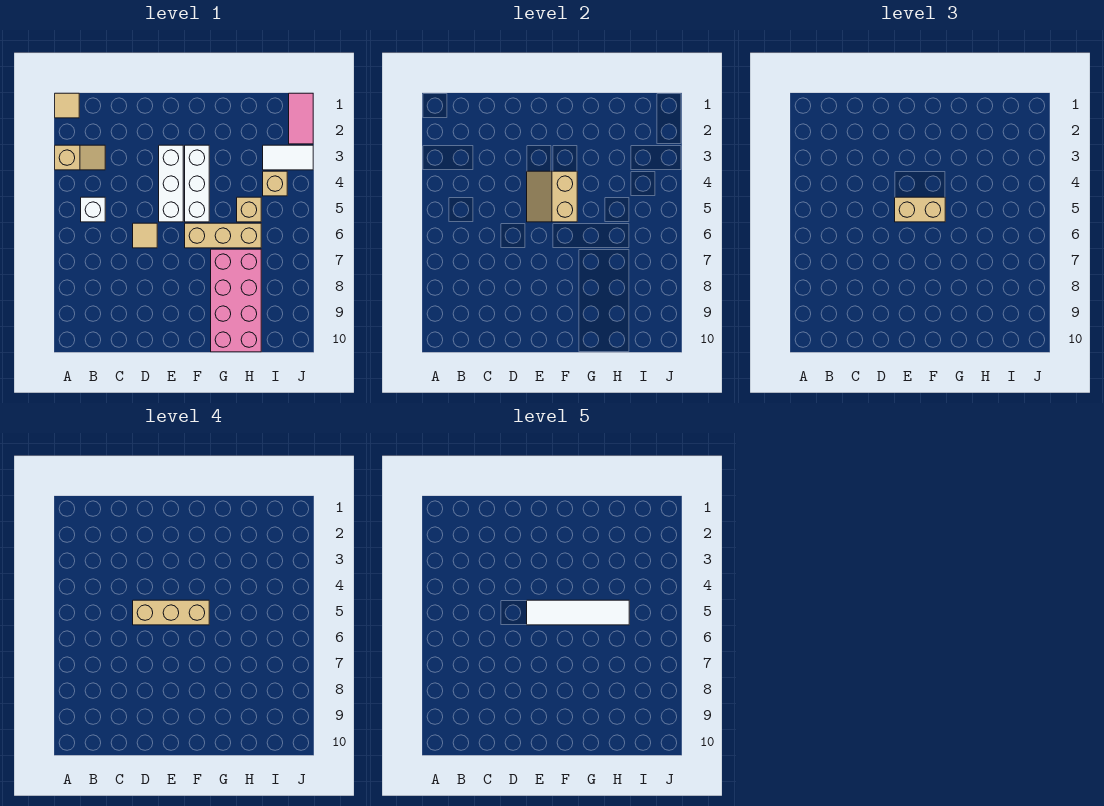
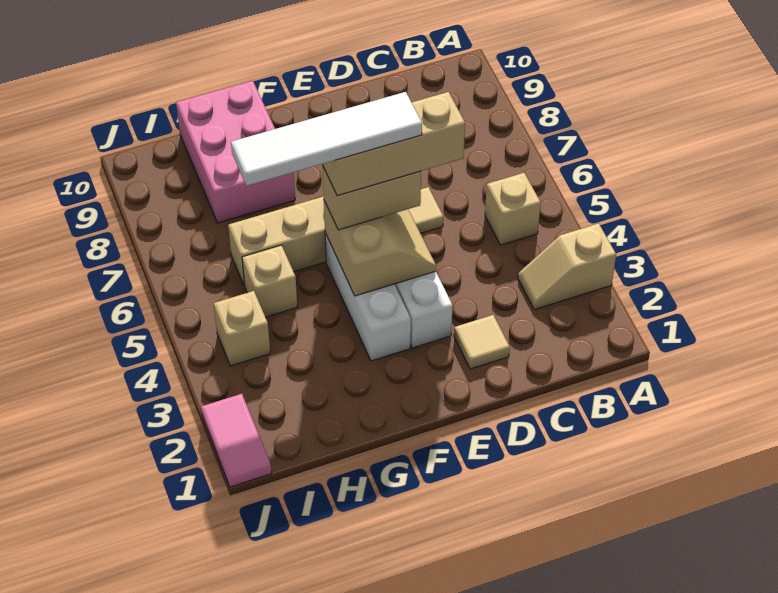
tan 1x1 tile [55,93,79,118] -> tan 1x1 tile moved to [454,315,510,369]
white 1x1 brick [81,197,105,222] -> tan 1x1 brick [485,173,541,245]
pink 2x4 brick [211,249,261,352] -> pink 2x3 brick [176,81,295,223]
white 1x2 tile [263,145,313,170] -> none

